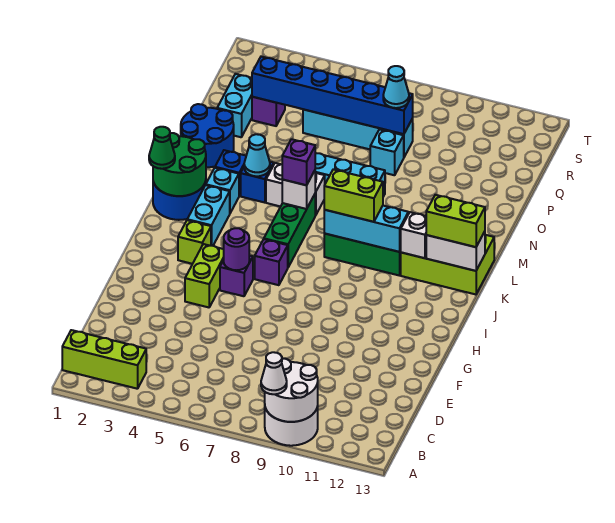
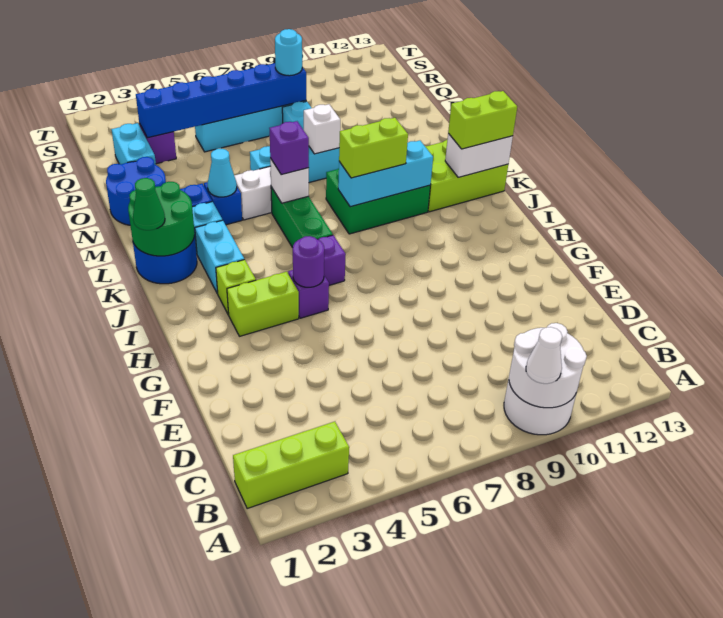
lime 1x2 brick [185,244,224,307] -> lime 1x2 brick turned to [227,272,299,336]
white 1x1 brick [400,212,426,258] -> white 1x1 brick moved to [304,104,340,154]
cyan 1x1 cone [383,66,409,108] -> cyan 1x1 round brick [275,29,302,76]

